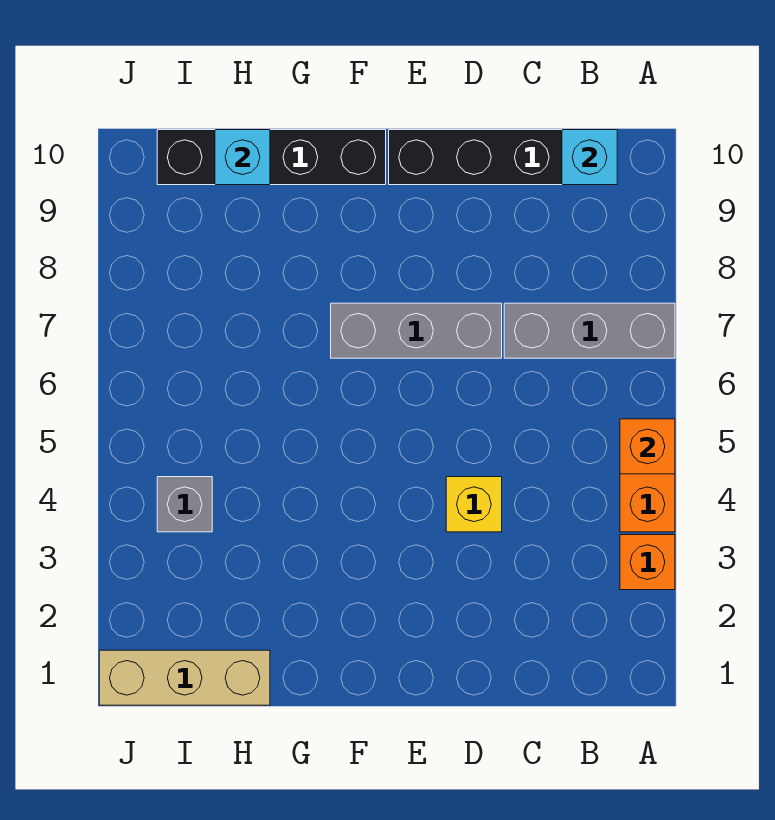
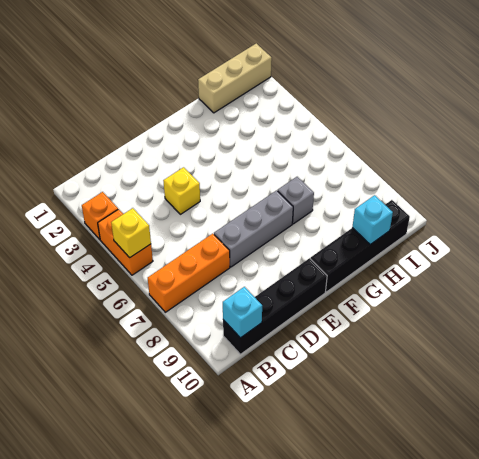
orange 1x1 brick [620,419,675,474] -> yellow 1x1 brick [111,208,151,258]
grey 1x3 brick [504,303,675,358] -> orange 1x3 brick [148,234,230,312]
grey 1x1 brick [157,477,212,532] -> grey 1x1 brick moved to [278,177,314,224]

